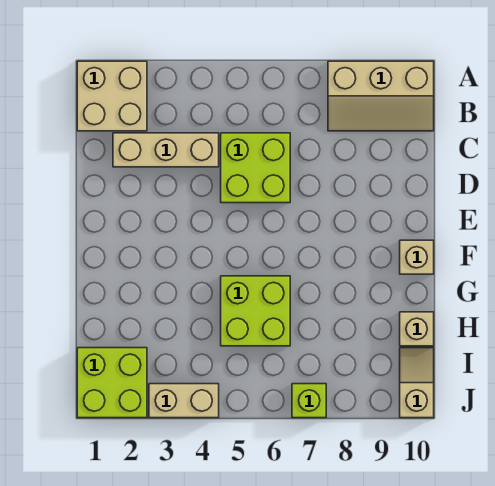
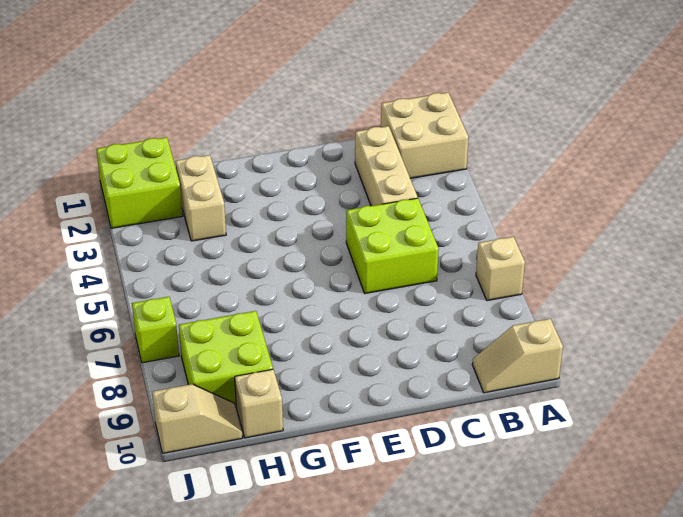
tan 2x3 slope [328,61,434,131] -> tan 1x2 slope [472,319,563,393]
tan 1x1 brick [400,240,434,274] -> tan 1x1 brick moved to [476,237,525,301]
lime 2x2 brick [221,276,290,346] -> lime 2x2 brick moved to [179,311,273,407]
tan 1x2 brick [149,384,219,418] -> tan 1x2 brick moved to [175,155,226,241]

